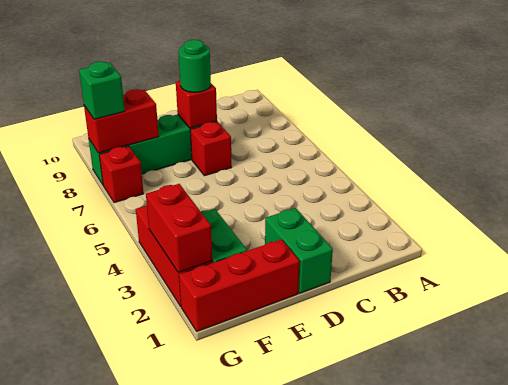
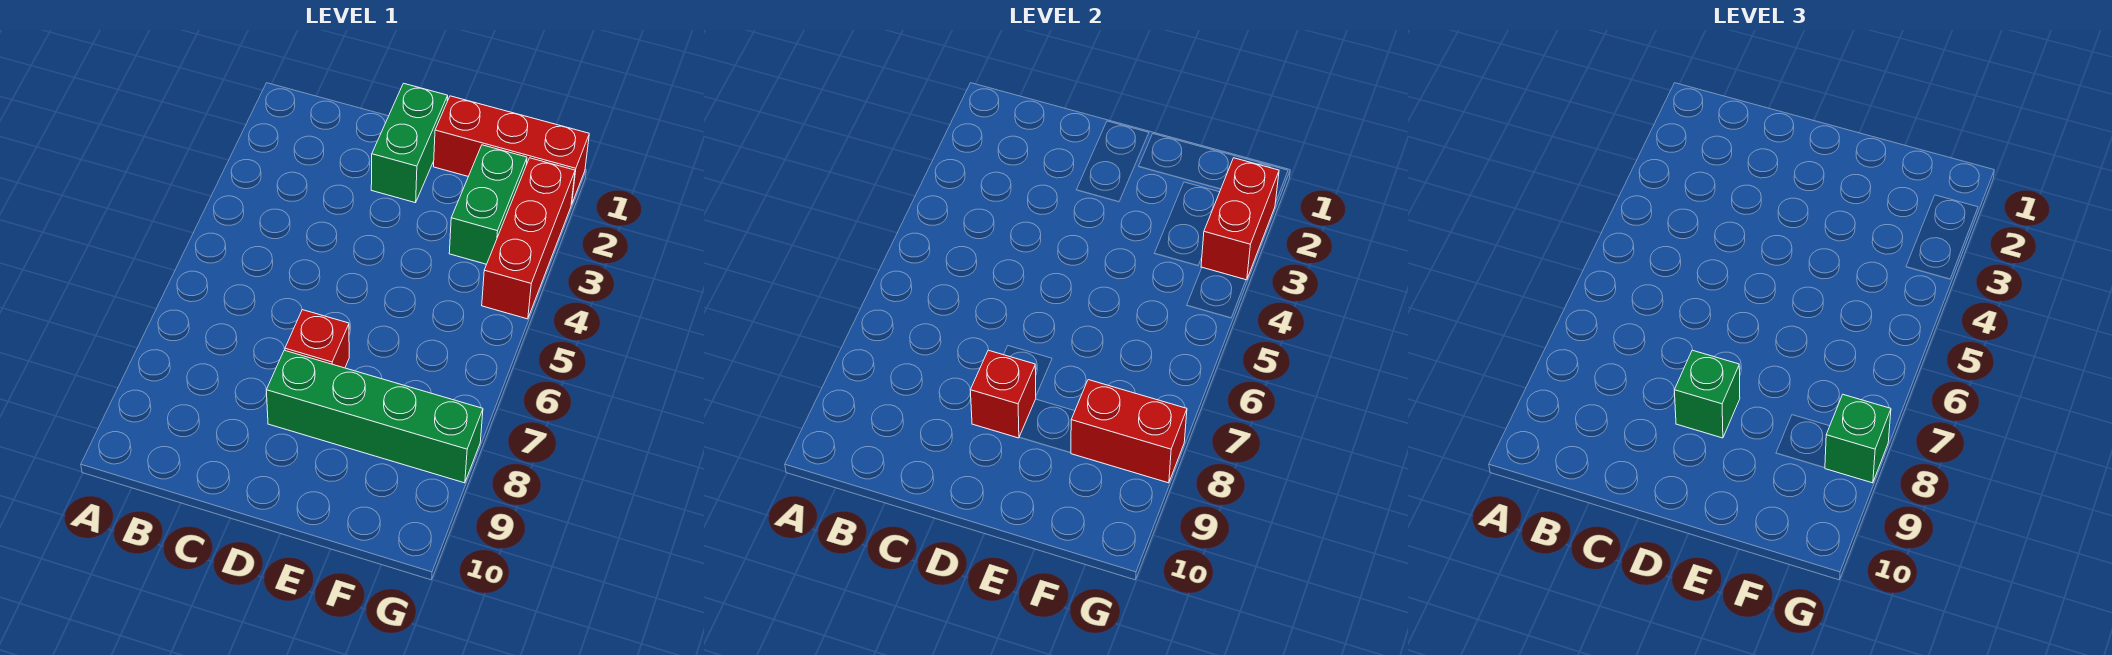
green 1x1 round brick [178,40,211,92] -> green 1x1 brick [1674,350,1740,438]
red 1x1 brick [99,146,144,203] -> none

